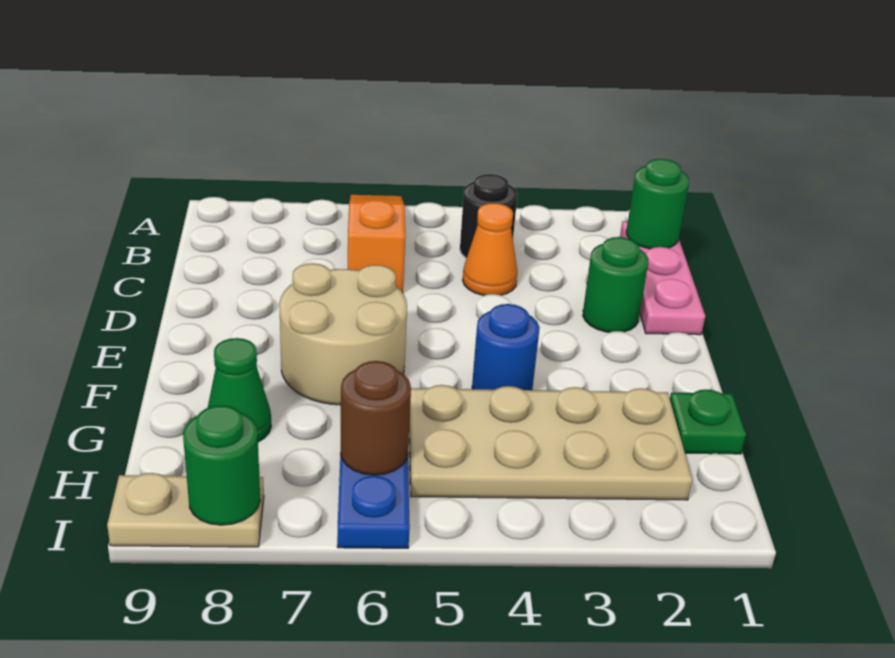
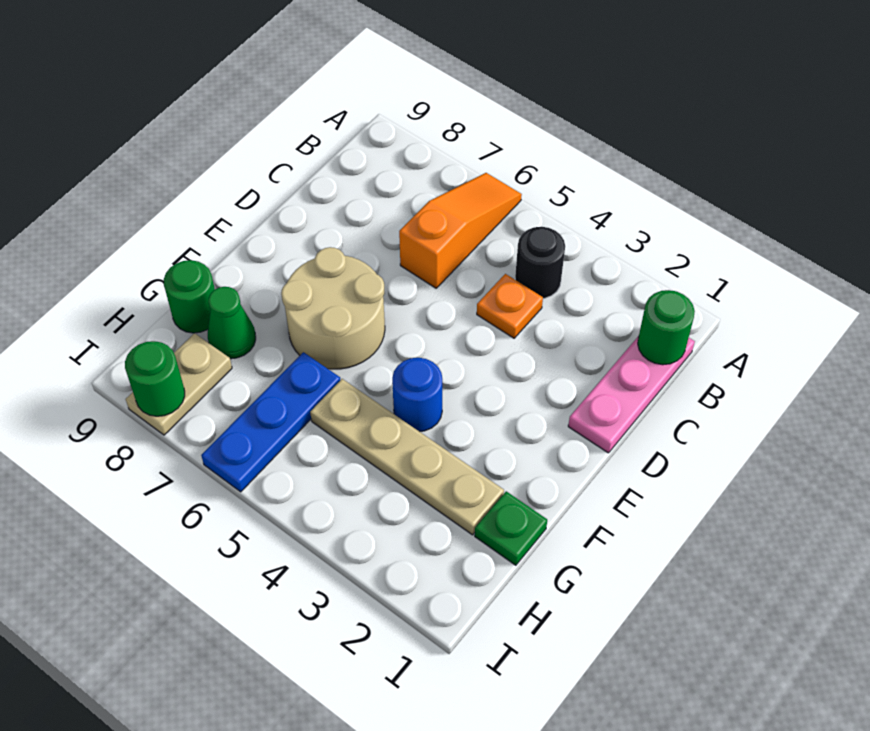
orange 1x1 cone [463,203,517,295] -> orange 1x1 plate [477,274,543,338]
green 1x1 round brick [583,237,648,332] -> green 1x1 round brick moved to [164,260,215,333]
tan 2x4 plate [409,385,692,500] -> tan 1x4 plate [310,379,504,535]
brown 1x1 round brick [341,361,411,475] -> none
tan 1x2 plate [107,473,264,547] -> tan 1x2 plate turned to [126,333,232,435]

